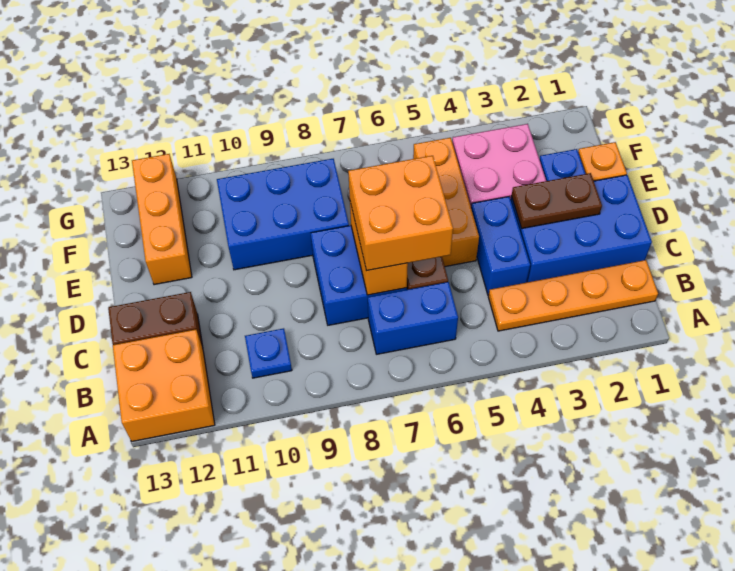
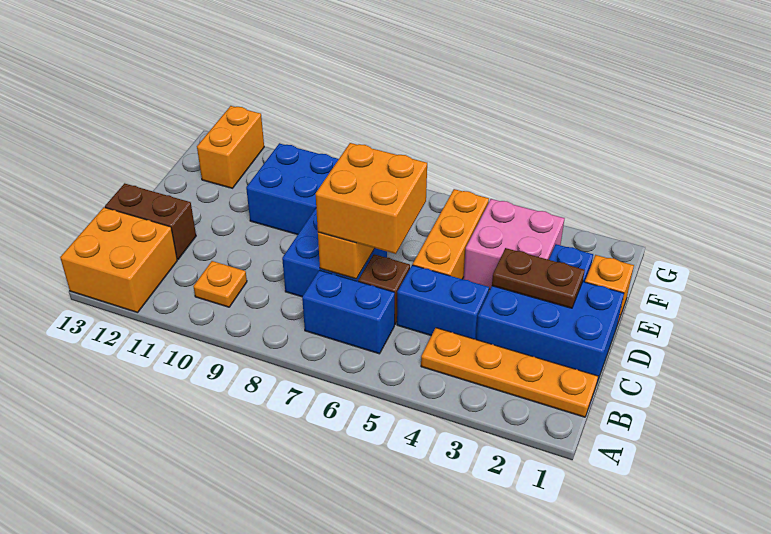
blue 1x1 plate [245,328,292,378] -> orange 1x1 plate [193,261,247,307]
blue 1x2 brick [471,197,530,295] -> blue 1x2 brick turned to [397,265,489,339]
orange 1x3 brick [132,154,192,285] -> orange 1x2 brick [197,106,264,188]

